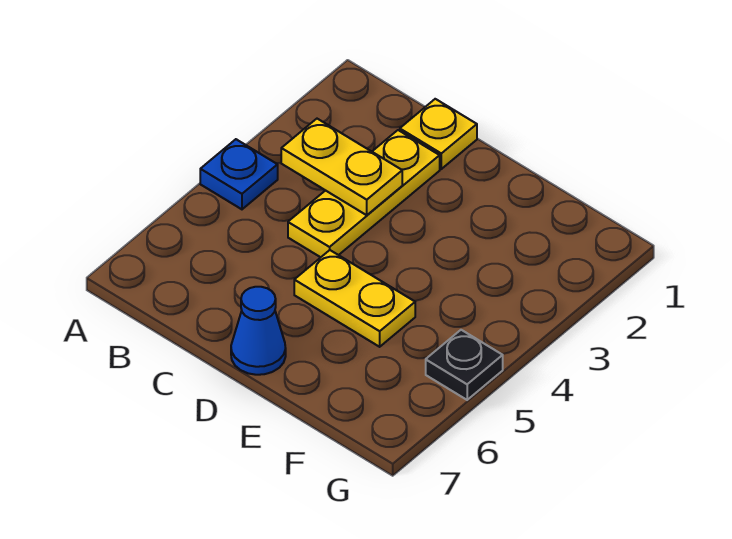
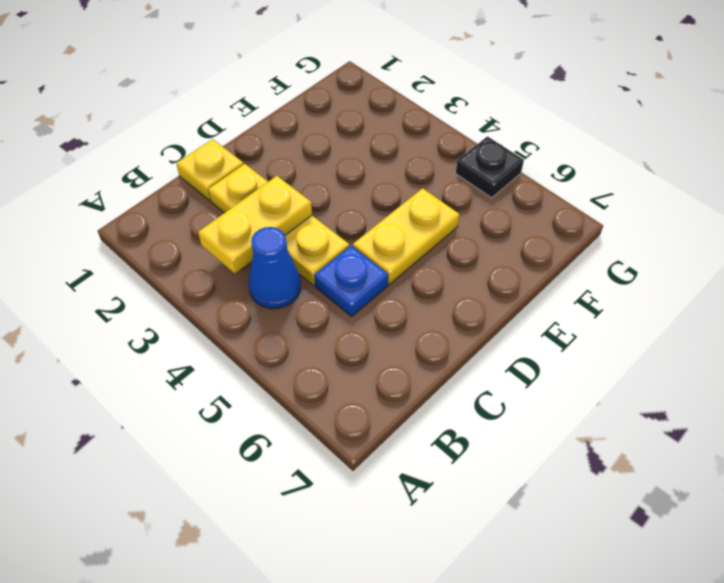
blue 1x1 plate [200,139,278,209] -> blue 1x1 plate moved to [314,246,388,316]
blue 1x1 cone [231,287,286,375] -> blue 1x1 cone moved to [249,227,301,309]

